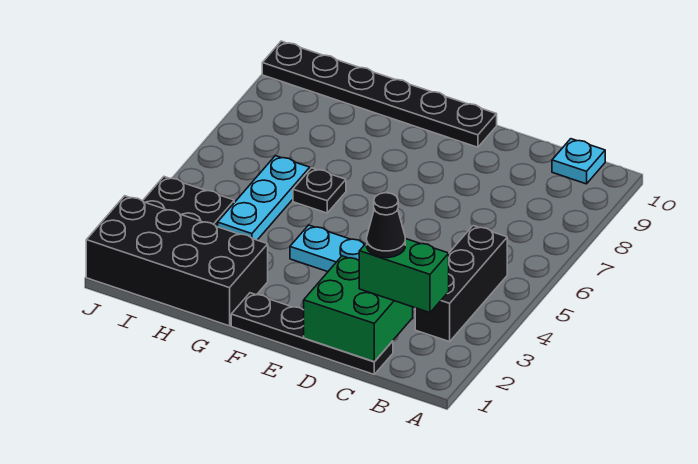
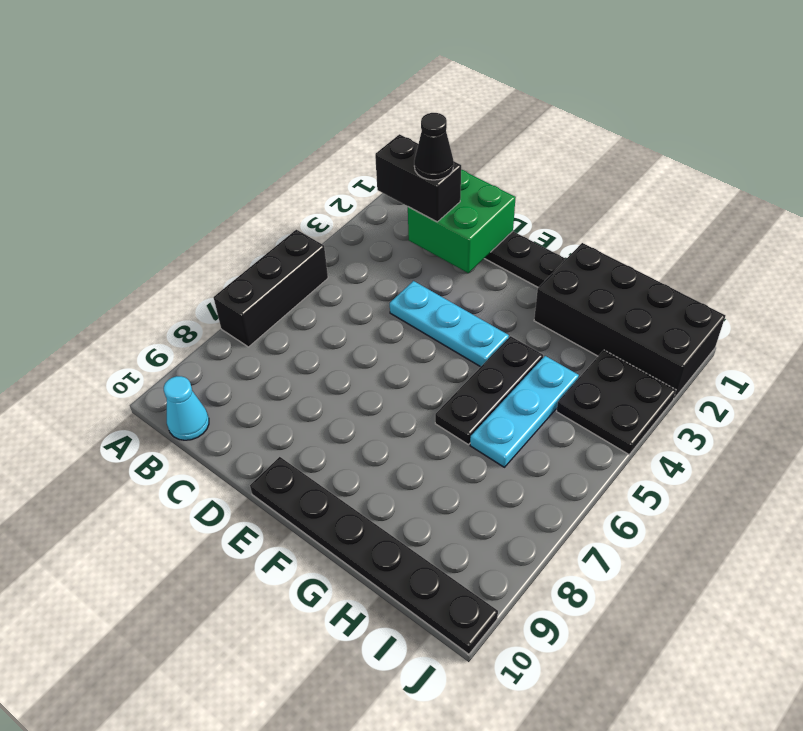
green 1x2 brick [359,239,449,313] -> black 1x2 brick [375,134,461,222]
black 1x3 brick [415,226,507,342] -> black 1x3 brick moved to [213,230,328,347]
cyan 1x1 plate [552,139,605,184] -> cyan 1x1 cone [164,376,209,440]
black 1x1 plate [293,168,346,213] -> black 1x3 plate [435,336,543,444]

